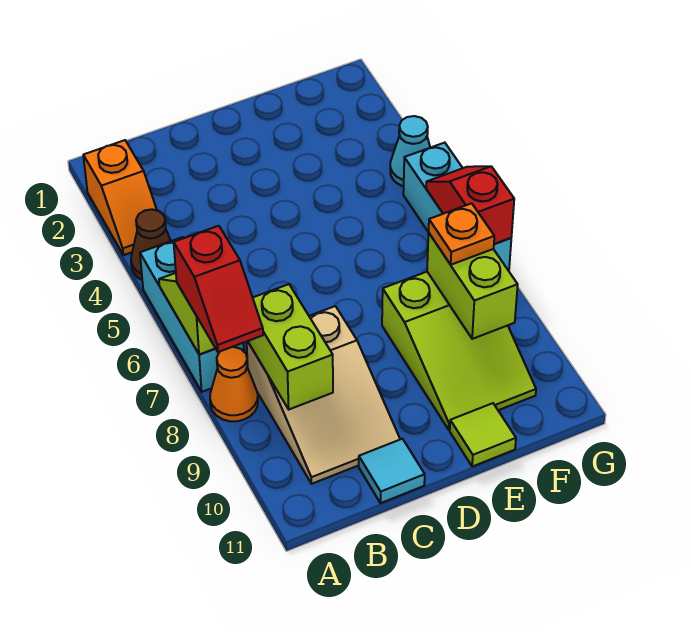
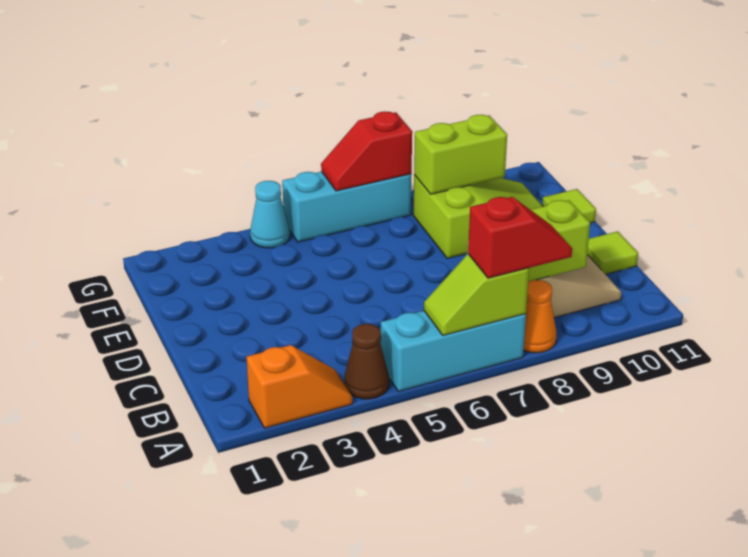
cyan 1x1 tile [359,439,425,503] -> lime 1x1 tile [587,231,638,274]
orange 1x1 plate [429,203,494,265] -> none

